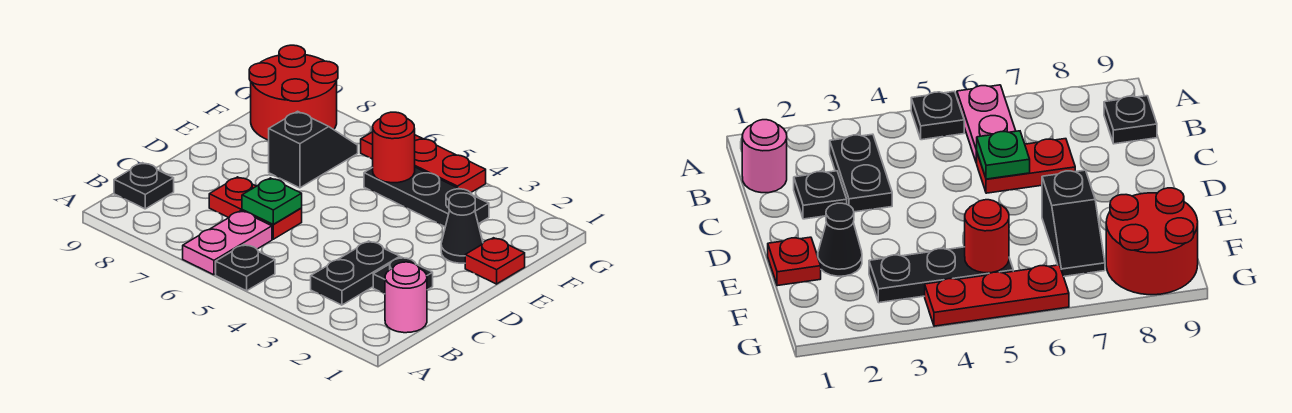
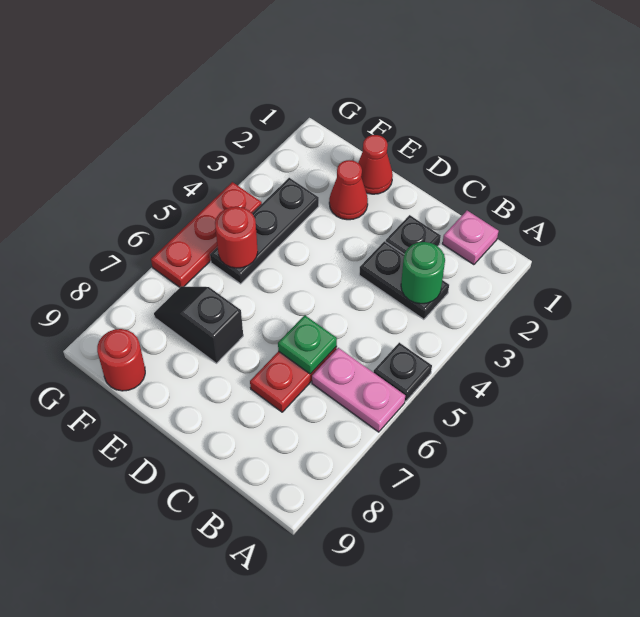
pink 1x1 round brick [385,262,427,333] -> pink 1x1 plate [443,211,499,265]
none -> green 1x1 round brick [401,242,445,304]
black 1x1 plate [114,163,174,209] -> none
red 1x1 plate [465,238,525,284] -> red 1x1 cone [358,135,393,194]
black 1x1 cone [441,193,483,263] -> red 1x1 cone [329,160,368,220]
red 2x2 round brick [249,45,338,140] -> red 1x1 round brick [97,329,145,391]

